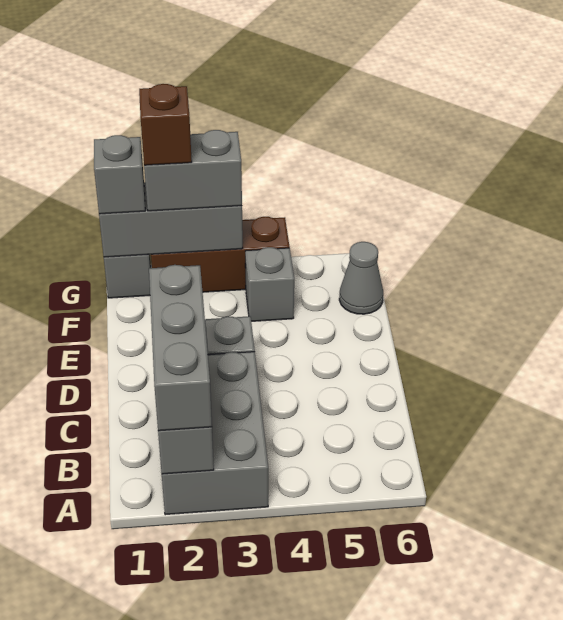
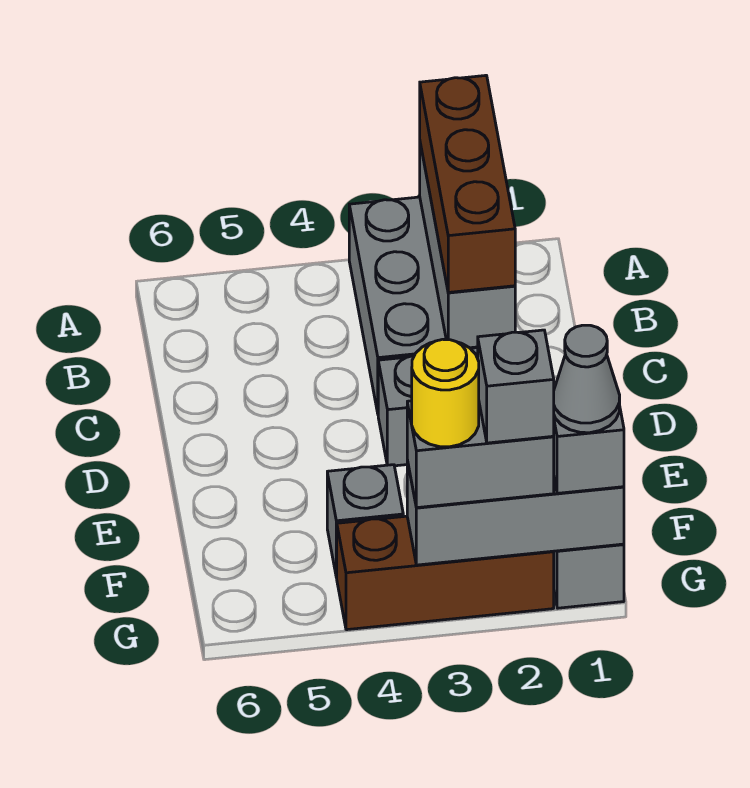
grey 1x3 brick [149,265,212,431] -> brown 1x3 brick [420,75,515,292]
grey 1x1 cone [339,242,383,314] -> grey 1x1 cone moved to [554,325,620,433]
brown 1x1 brick [139,84,192,166] -> grey 1x1 brick [478,330,554,443]
none -> yellow 1x1 round brick [412,339,479,447]

